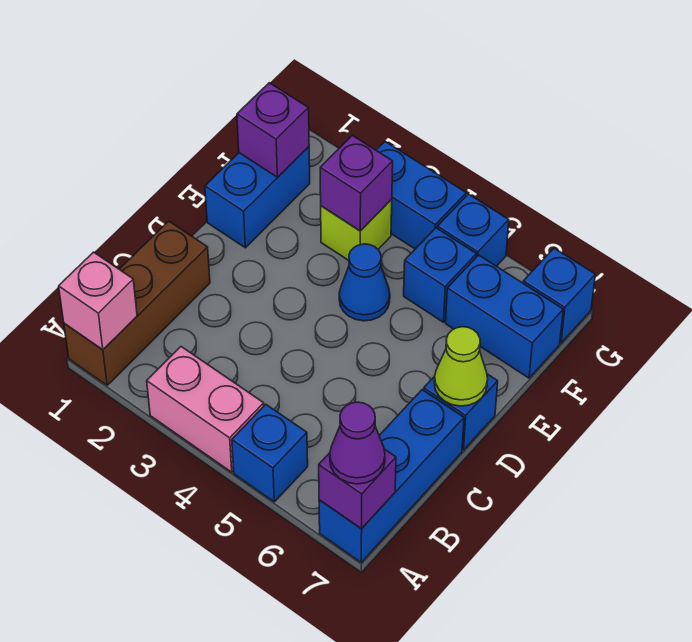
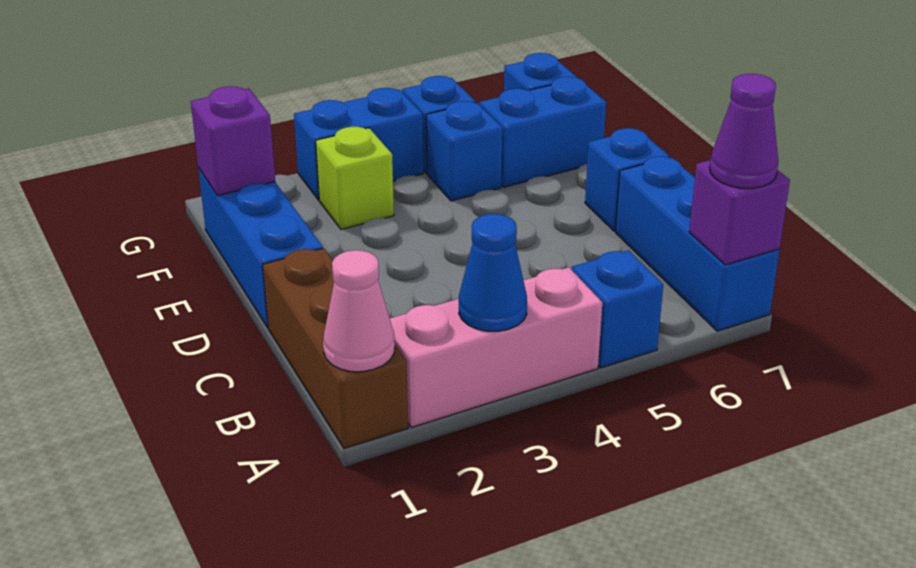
pink 1x1 brick [59,252,137,350] -> pink 1x1 cone [323,250,395,372]
pink 1x2 brick [147,347,264,472] -> pink 1x3 brick [390,267,602,427]
lime 1x1 cone [434,327,488,406] -> none
blue 1x2 brick [205,147,310,248] -> blue 1x3 brick [198,168,323,328]
blue 1x1 cone [339,244,390,321] -> blue 1x1 cone moved to [459,214,527,331]
purple 1x1 brick [320,135,393,231] -> none

